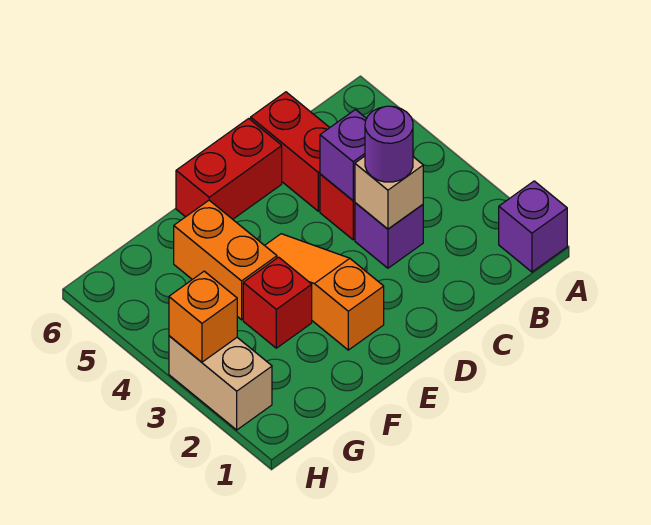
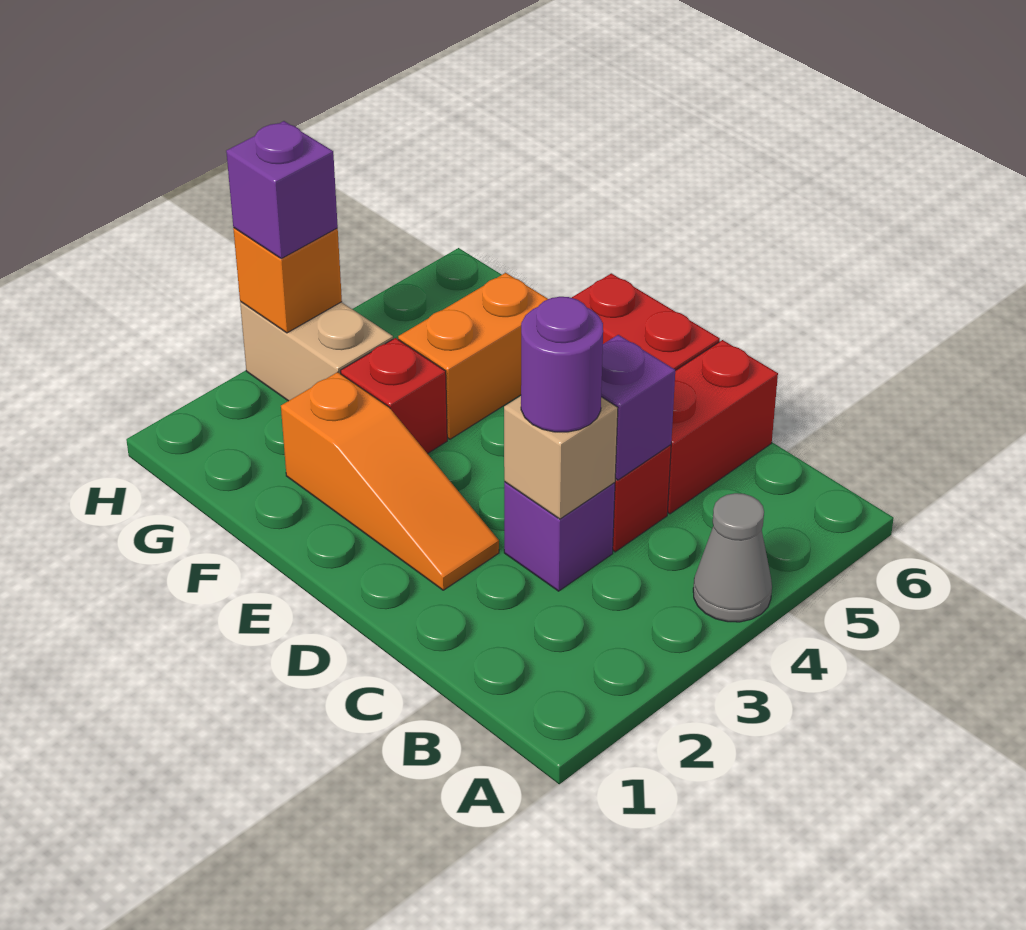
purple 1x1 brick [499,181,567,272] -> purple 1x1 brick moved to [226,121,338,259]
none -> grey 1x1 cone [693,493,772,622]
orange 1x3 slope [265,234,384,350] -> orange 1x3 slope turned to [281,372,499,590]
tan 1x2 brick [169,336,272,430] -> tan 1x2 brick turned to [240,302,393,401]

